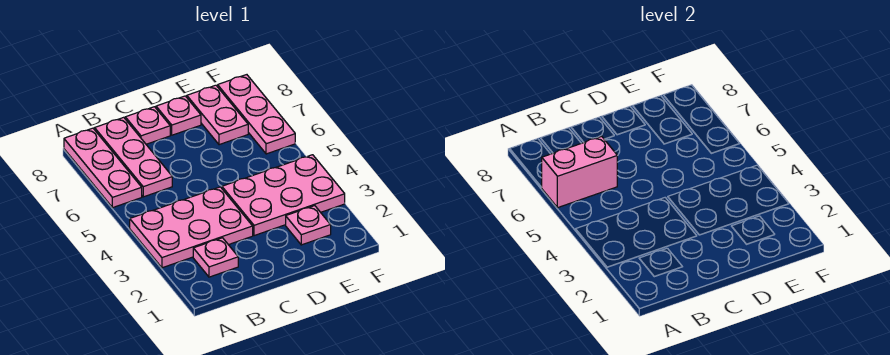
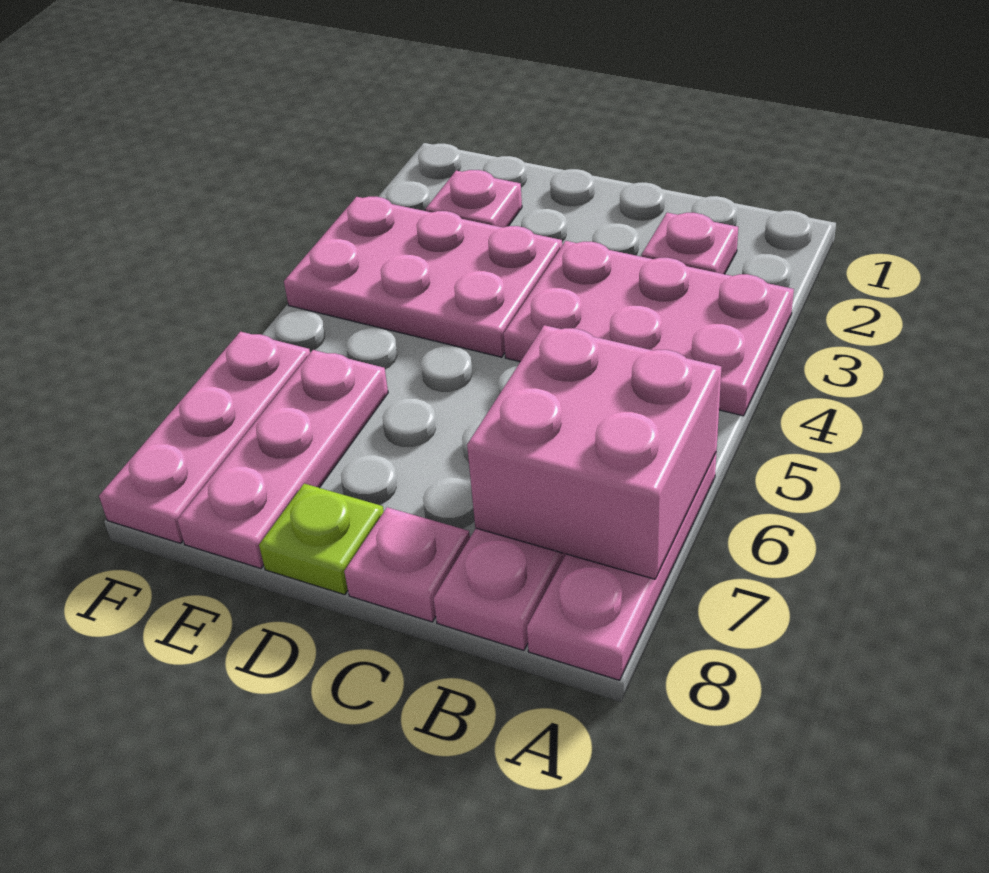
pink 1x2 brick [542,136,617,208] -> pink 2x2 brick [467,325,722,579]
pink 1x1 plate [156,96,201,135] -> lime 1x1 plate [259,484,384,595]
pink 1x2 plate [187,85,248,145] -> pink 1x3 plate [177,350,388,568]

